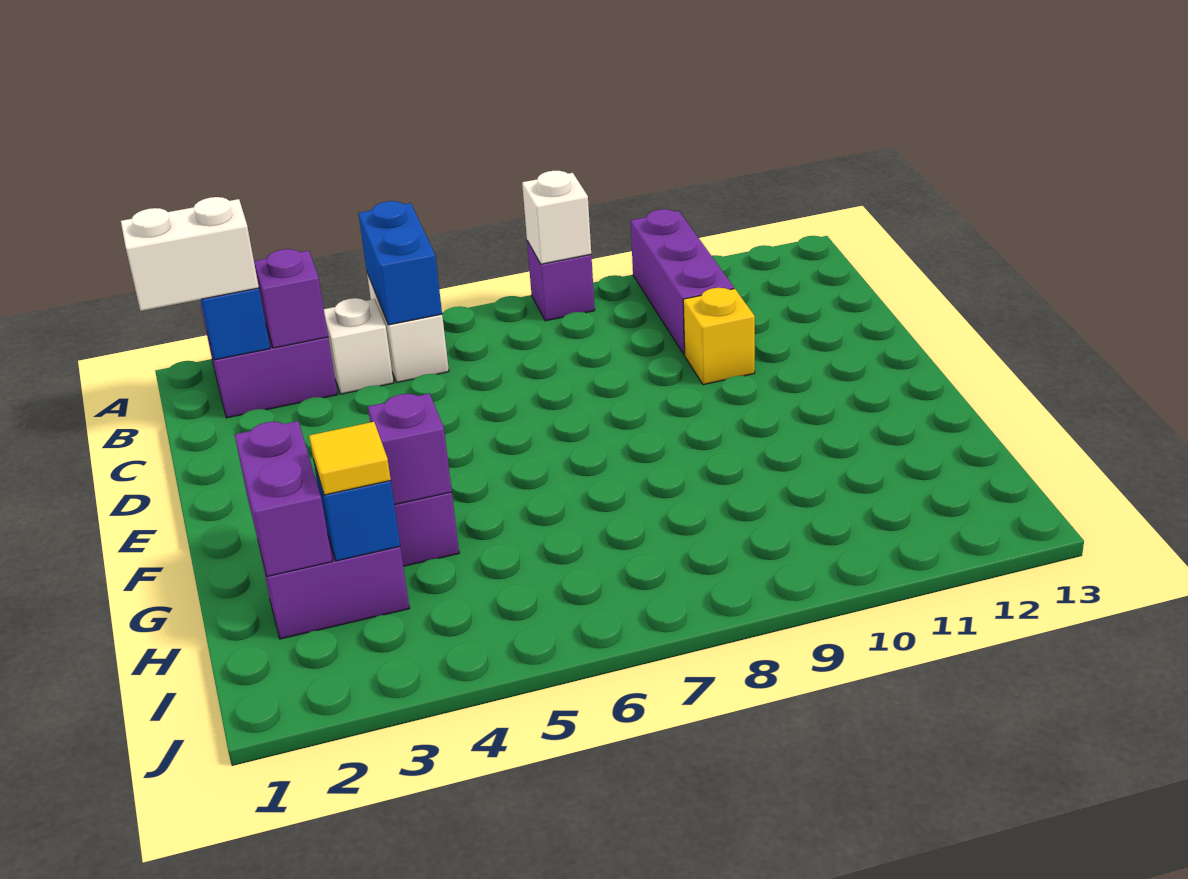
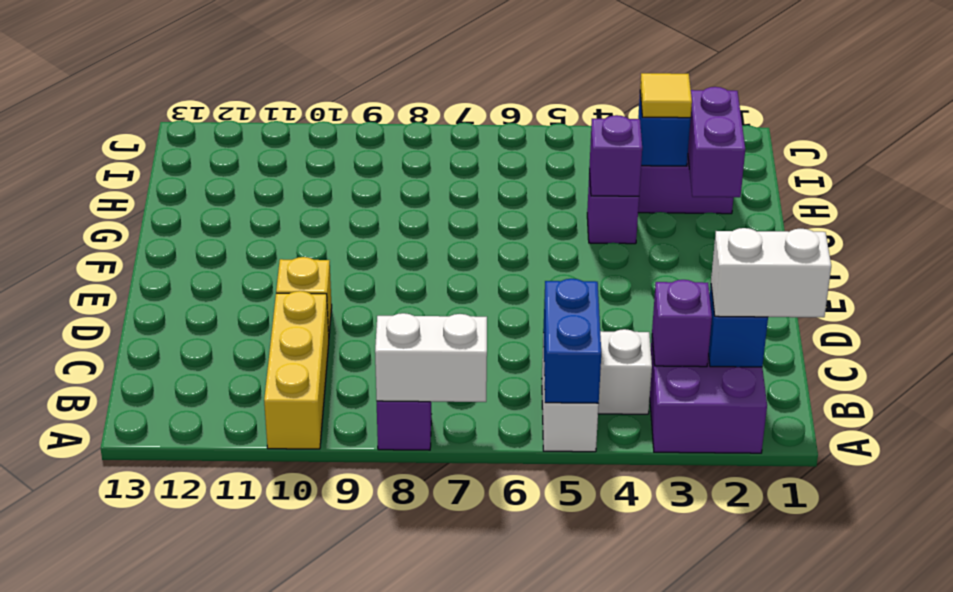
white 1x1 brick [522,171,591,264] -> white 1x2 brick [375,313,487,402]
purple 1x3 brick [631,209,734,355] -> yellow 1x3 brick [264,291,329,449]

